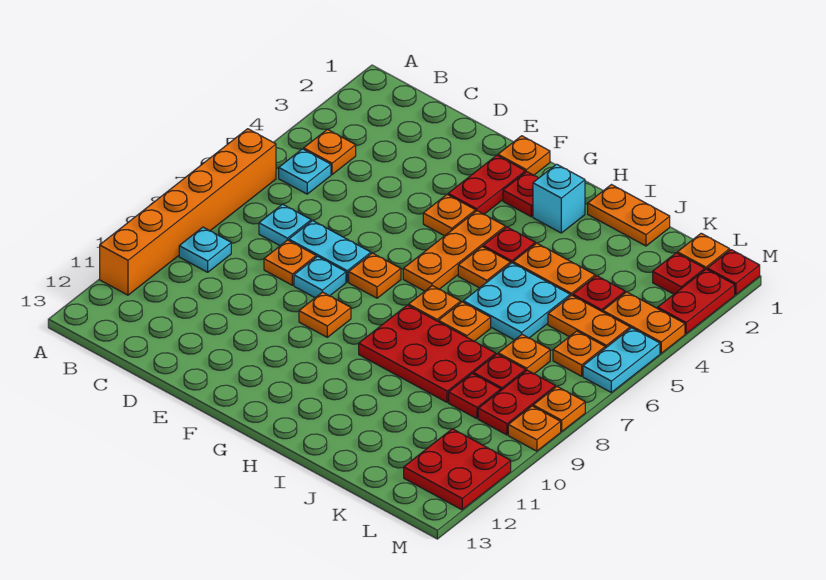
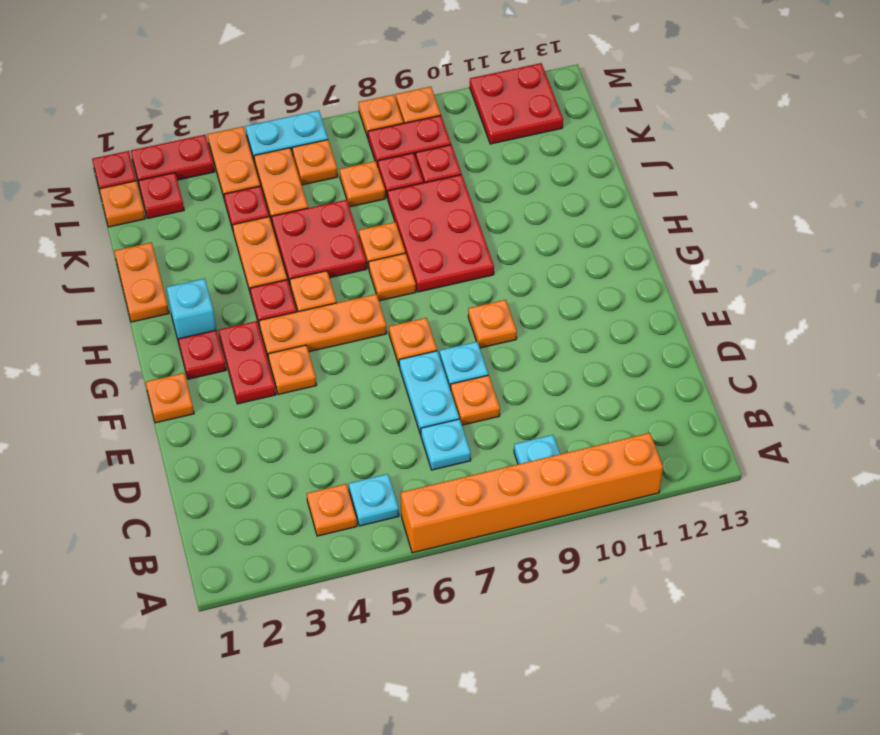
red 1x2 plate [448,155,525,214] -> red 1x2 plate turned to [219,321,276,404]
cyan 2x2 plate [463,263,570,340] -> red 2x2 plate [271,200,367,285]

